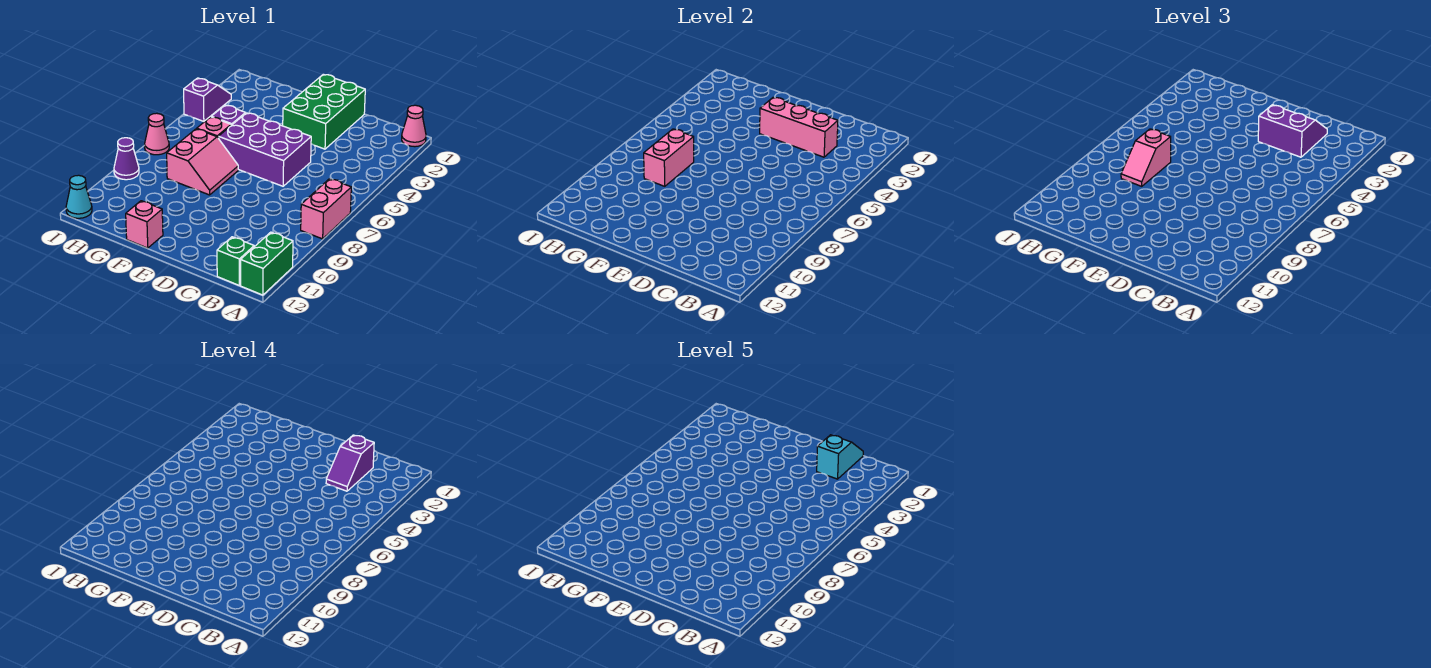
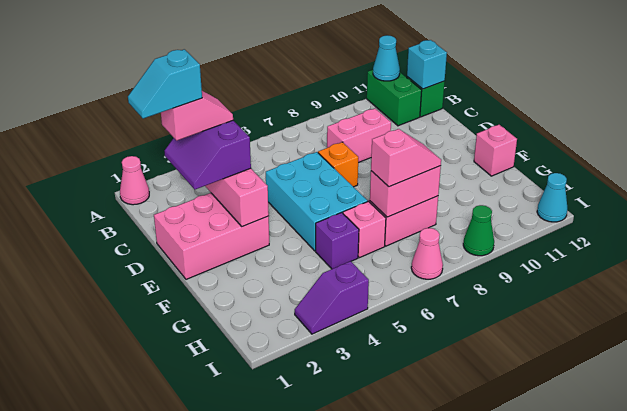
pink 1x2 brick [301,179,351,239] -> pink 1x2 brick moved to [327,109,391,163]
green 1x2 brick [241,232,293,295] -> green 1x2 brick turned to [367,70,422,126]
none -> cyan 1x1 cone [373,35,400,81]
none -> cyan 1x1 brick [407,40,447,89]
purple 1x2 slope [326,435,374,491] -> pink 1x2 slope [161,91,233,141]
green 2x3 brick [283,74,365,149] -> pink 2x3 brick [154,193,269,279]
purple 2x3 brick [218,113,311,186] -> cyan 2x3 brick [266,152,368,251]
none -> orange 1x1 brick [318,142,358,187]
purple 1x1 cone [114,138,139,180] -> green 1x1 cone [463,205,494,256]

